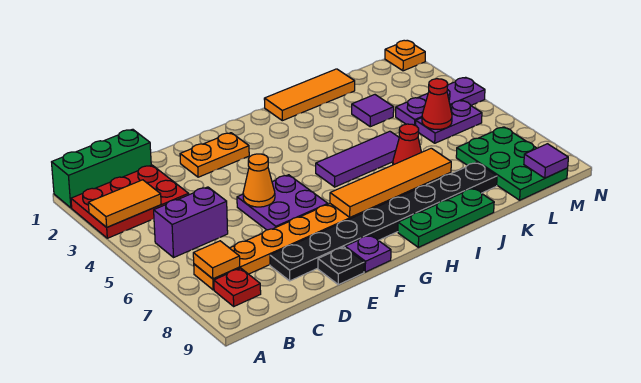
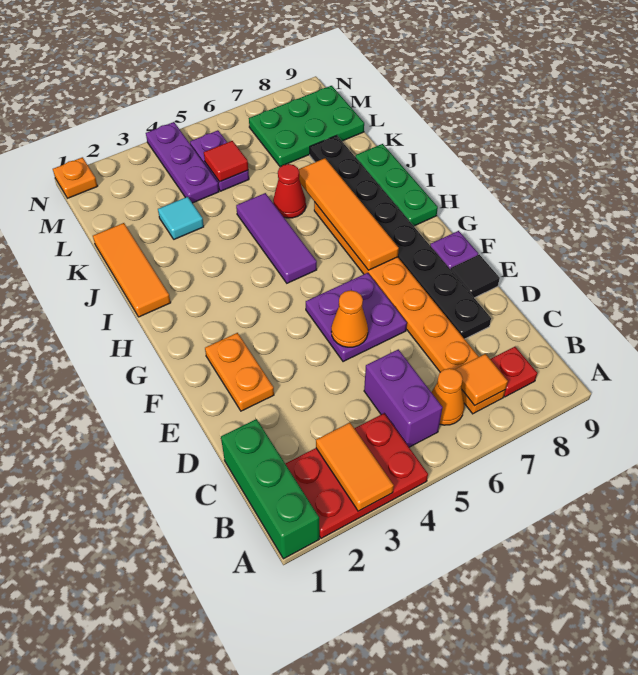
red 2x3 plate [71,165,189,238] -> red 2x3 plate turned to [285,413,428,538]
none -> orange 1x1 cone [431,368,464,425]
black 1x1 plate [318,247,364,285] -> black 1x1 tile [451,254,500,298]
purple 1x1 tile [352,95,394,127] -> cyan 1x1 tile [158,197,204,239]
red 1x1 cone [422,79,452,129] -> red 1x1 tile [204,141,248,182]
purple 1x1 tile [524,144,568,178] -> none

